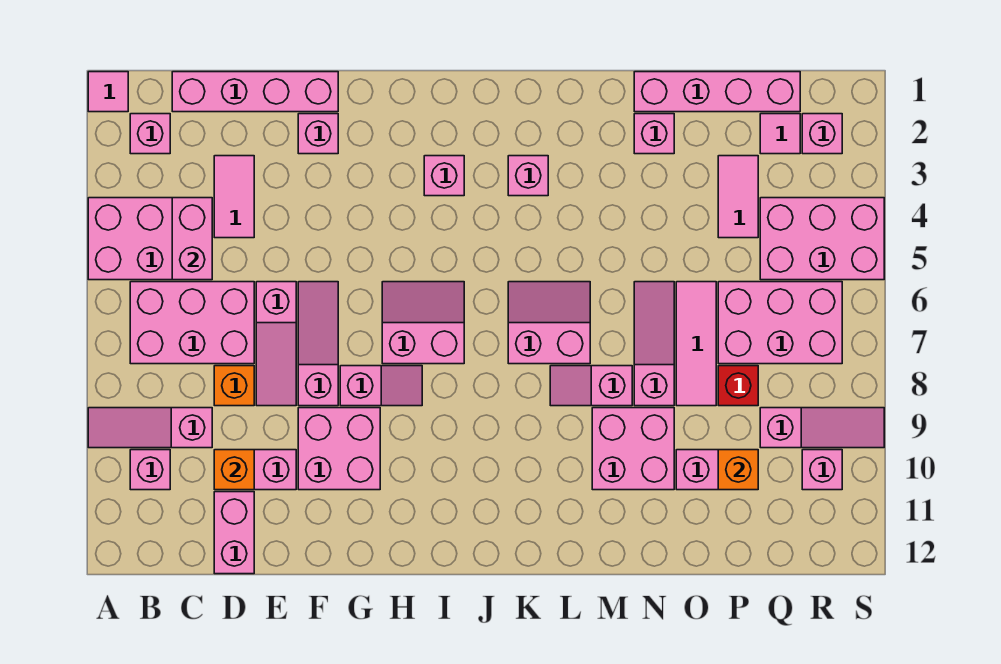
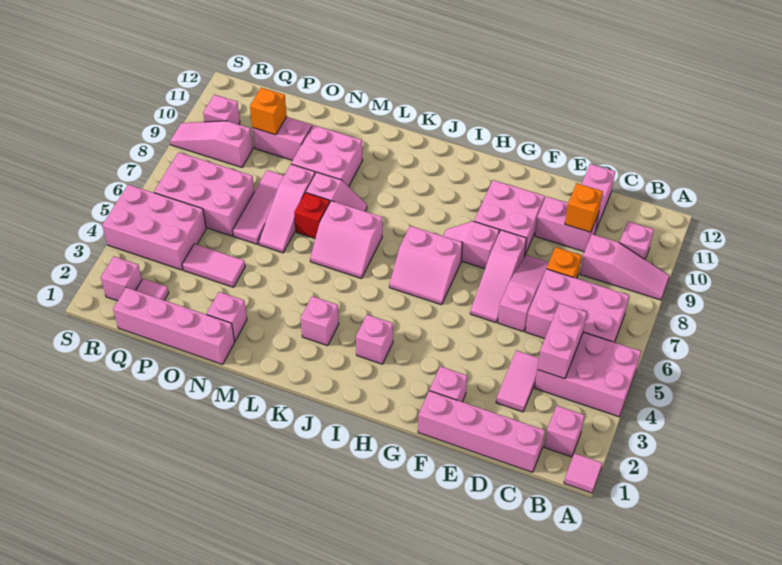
pink 1x2 tile [718,156,758,238] -> pink 1x2 tile turned to [182,244,245,287]
red 1x1 brick [718,366,758,406] -> red 1x1 brick moved to [294,192,330,238]

